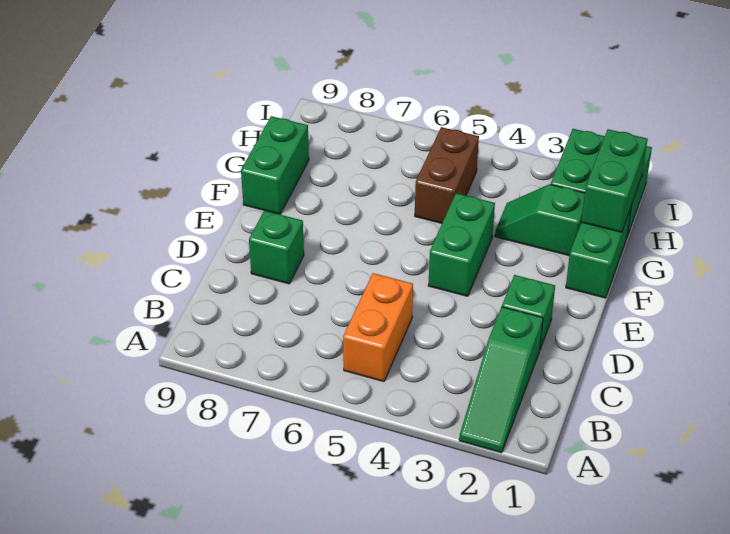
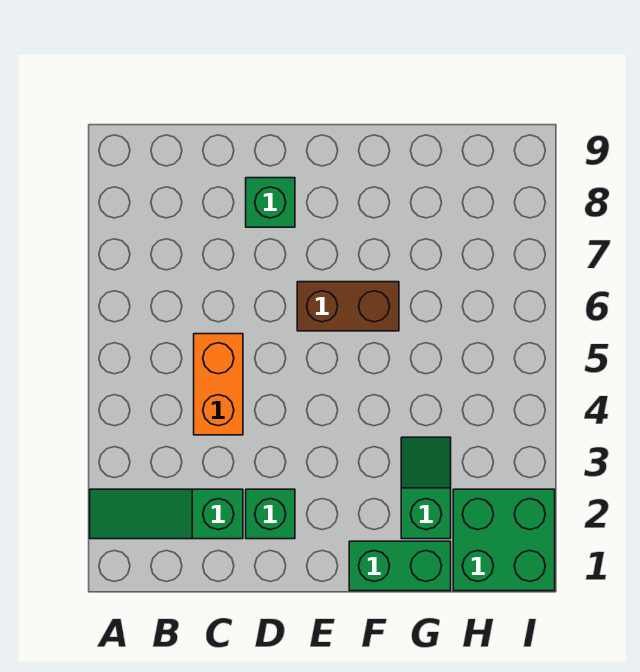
orange 1x2 brick [343,273,413,382] -> orange 1x2 brick turned to [194,334,243,435]
green 1x2 brick [428,193,495,296] -> none
green 1x2 brick [241,116,309,214] -> none
green 1x2 brick [581,129,648,232] -> none
brown 1x2 brick [415,127,479,223] -> brown 1x2 brick moved to [297,282,399,331]

